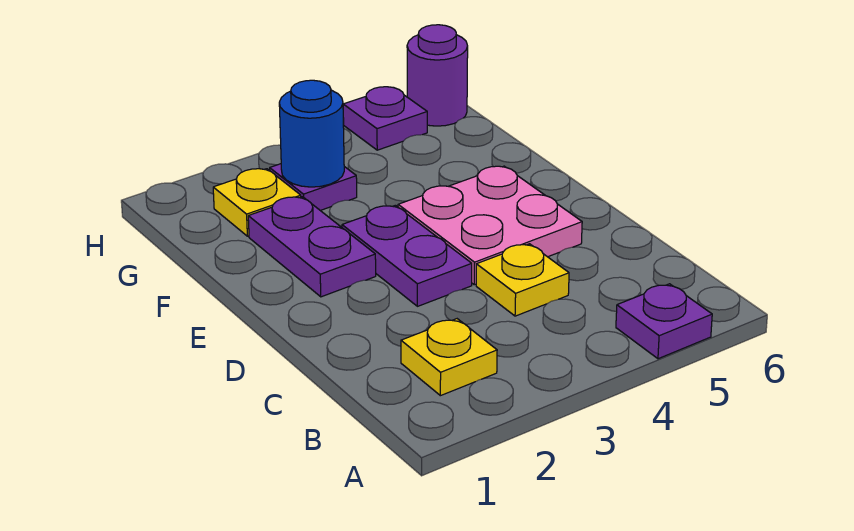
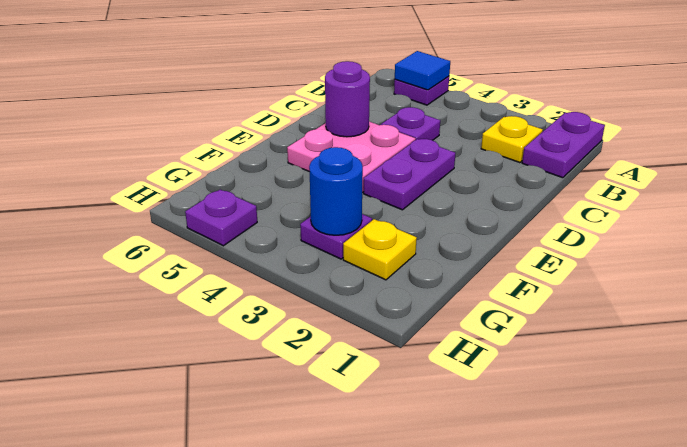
none -> blue 1x1 tile [395,51,450,90]
yellow 1x1 plate [476,244,569,316] -> purple 1x1 plate [381,107,440,140]
purple 1x2 plate [248,197,376,297] -> purple 1x2 plate moved to [522,112,605,178]
purple 1x1 round brick [407,25,468,126] -> purple 1x1 round brick moved to [325,61,370,137]

